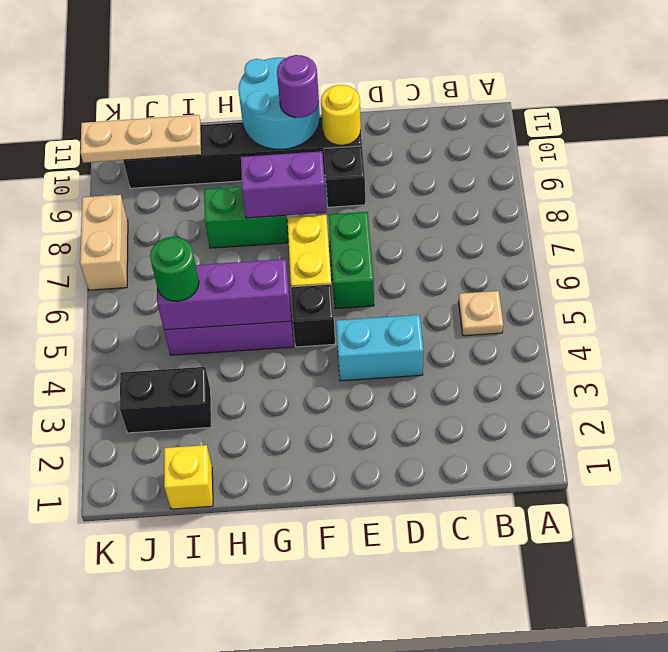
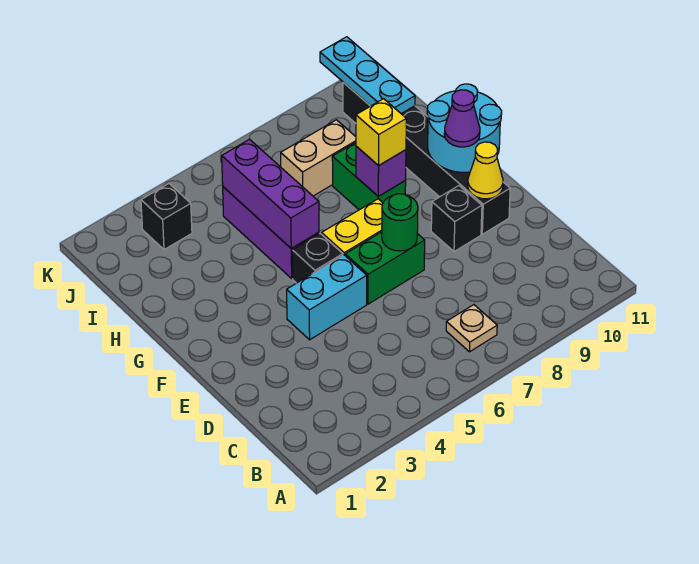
tan 1x1 plate [459,291,503,336] -> tan 1x1 plate moved to [446,305,497,352]
cyan 1x2 brick [336,315,423,381] -> cyan 1x2 brick turned to [287,255,367,340]
yellow 1x1 round brick [321,85,361,145] -> yellow 1x1 cone [468,142,503,199]
purple 1x2 brick [241,151,326,218] -> purple 1x1 brick [356,146,406,196]
purple 1x1 round brick [277,55,319,118] -> purple 1x1 cone [444,90,480,147]
yellow 1x1 brick [164,445,213,509] -> yellow 1x1 brick moved to [356,99,406,166]
black 1x2 brick [120,367,211,433] -> black 1x1 brick [141,184,192,250]
green 1x1 round brick [150,237,199,301] -> green 1x1 round brick moved to [382,194,418,251]
tan 1x3 plate [80,115,202,163] -> cyan 1x3 plate [320,37,415,114]
tan 1x2 brick [80,195,128,290] -> tan 1x2 brick moved to [281,120,356,196]

